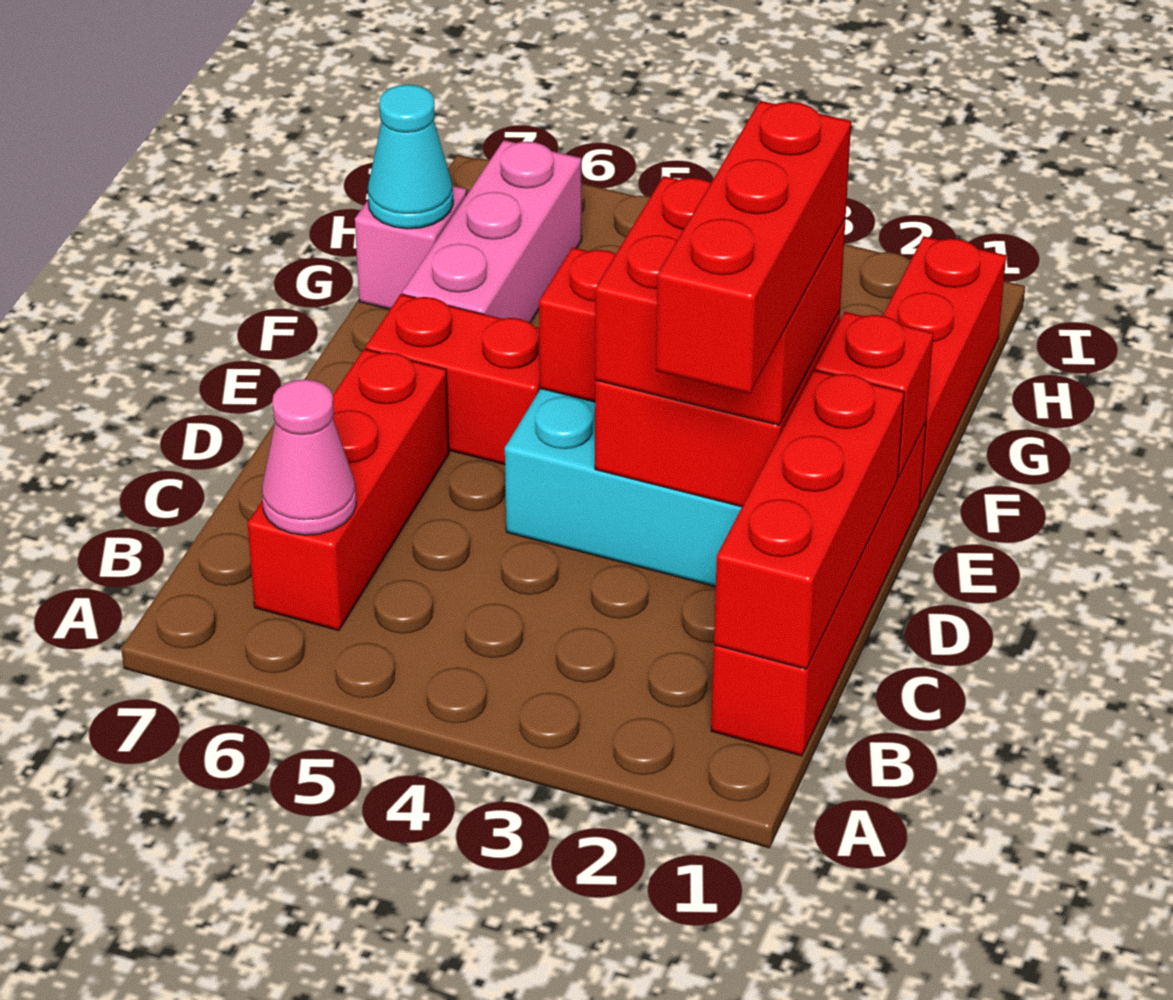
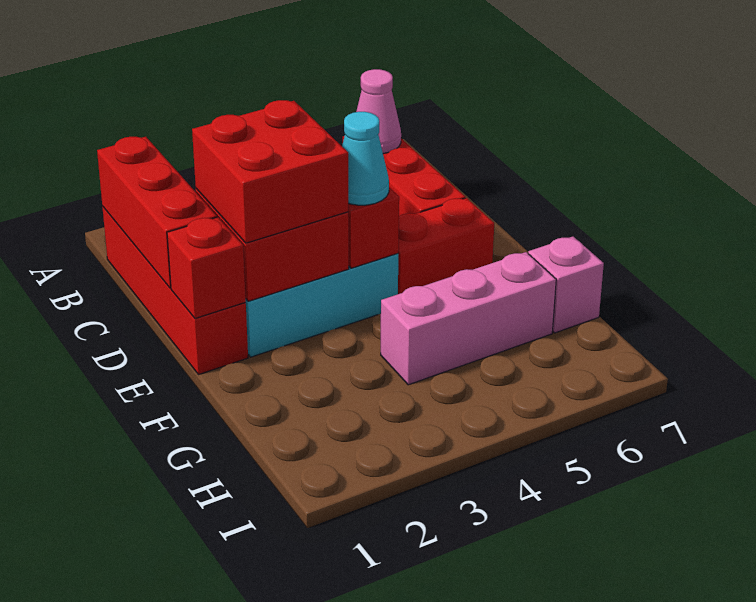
red 1x3 brick [656,101,851,394] -> none
red 1x3 brick [883,236,1006,503] -> none
pink 1x3 brick [402,140,582,323] -> pink 1x3 brick turned to [381,252,556,385]
cyan 1x1 cone [368,84,453,229] -> cyan 1x1 cone moved to [342,112,389,205]

